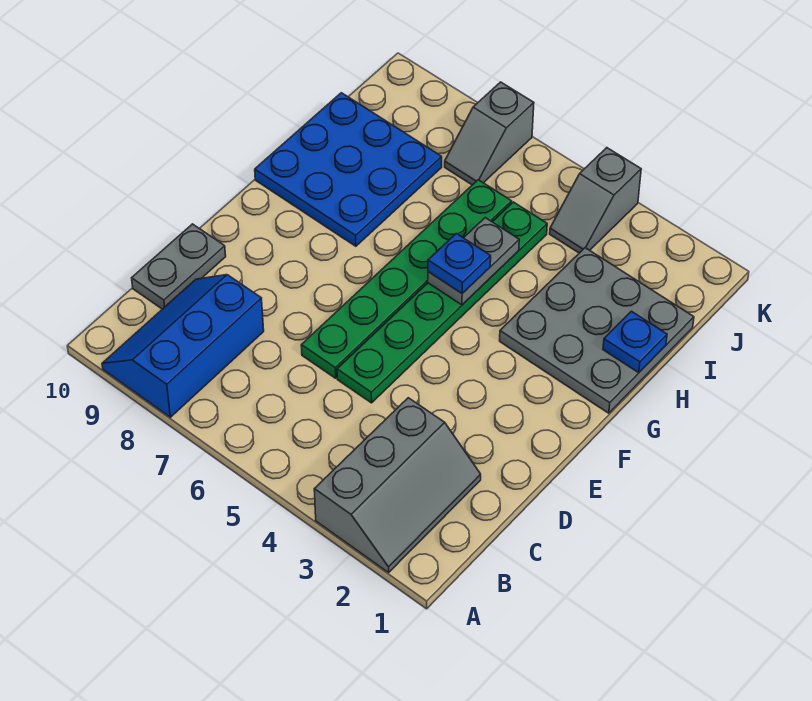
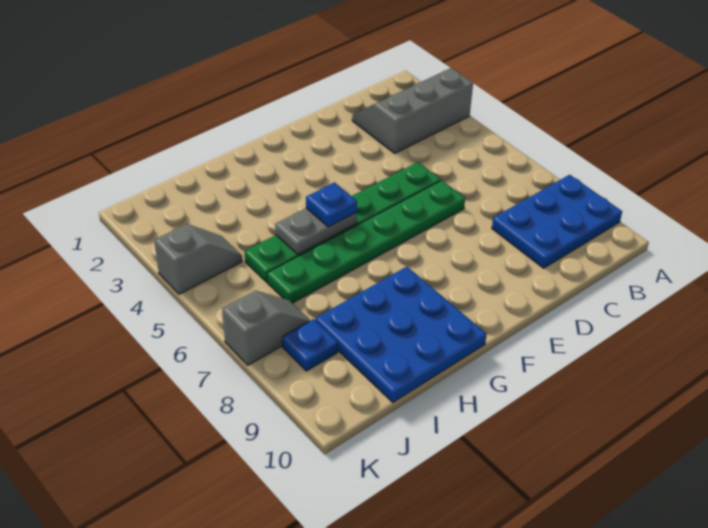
blue 2x3 slope [102,275,264,417] -> blue 2x3 plate [492,175,622,268]
grey 1x2 plate [132,224,226,309] -> none
grey 3x3 plate [500,248,694,413] -> none
blue 1x1 plate [603,311,667,373] -> blue 1x1 plate moved to [282,319,338,371]

